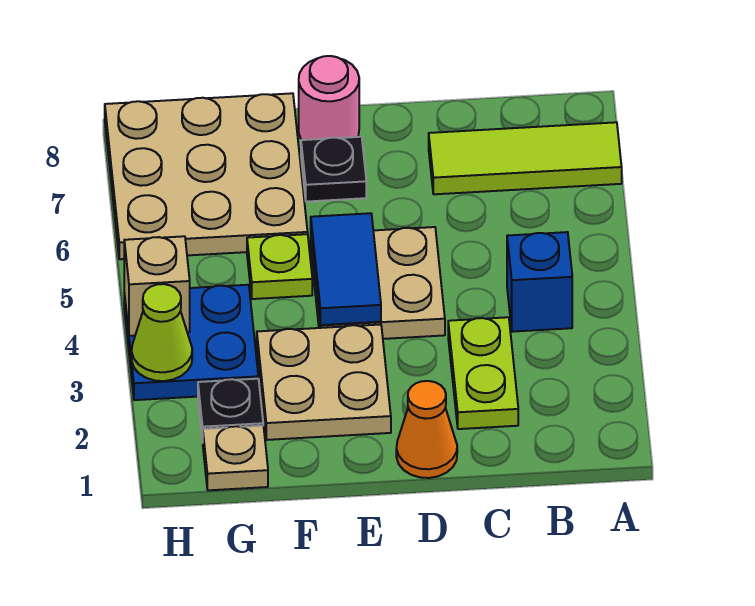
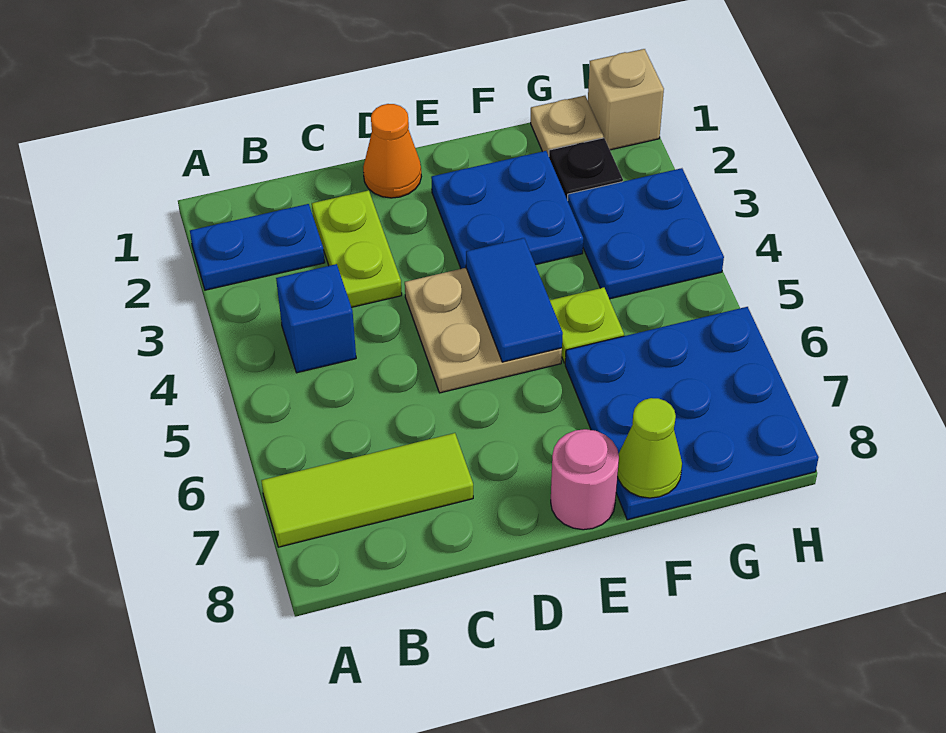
none -> blue 1x2 plate [190,204,325,290]
tan 2x2 plate [257,325,391,440] -> blue 2x2 plate [431,151,583,269]
black 1x1 plate [301,137,366,202] -> none
tan 3x3 plate [105,93,308,259] -> blue 3x3 plate [565,307,819,520]
lime 1x1 cone [132,284,192,381] -> lime 1x1 cone moved to [617,398,682,498]
tan 1x1 brick [124,236,190,336] -> tan 1x1 brick moved to [588,49,664,150]

